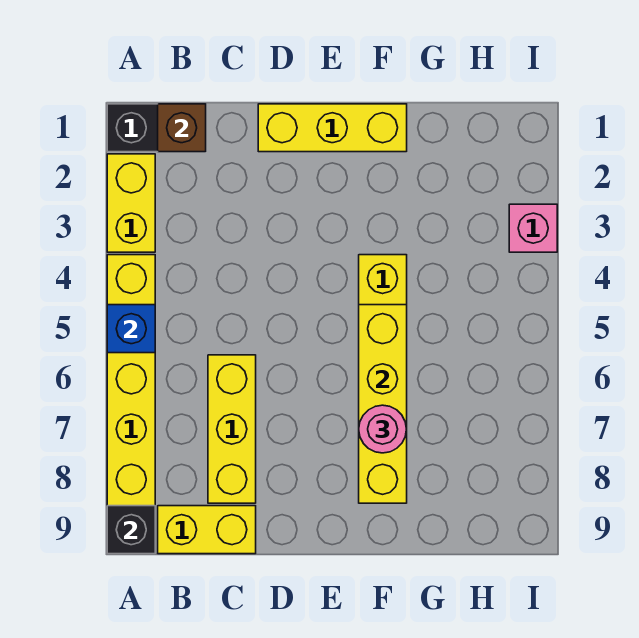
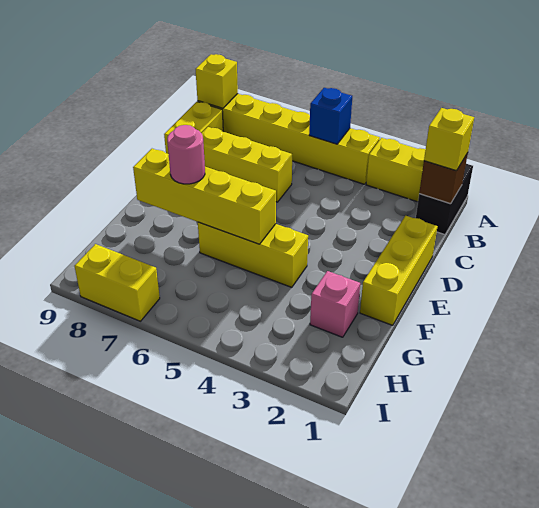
black 1x1 brick [107,506,155,554] -> yellow 1x1 brick [196,54,238,108]
none -> yellow 1x1 brick [424,108,474,171]
pink 1x1 brick [509,204,557,252] -> pink 1x1 brick moved to [310,271,360,337]
none -> yellow 1x2 brick [75,244,160,321]

